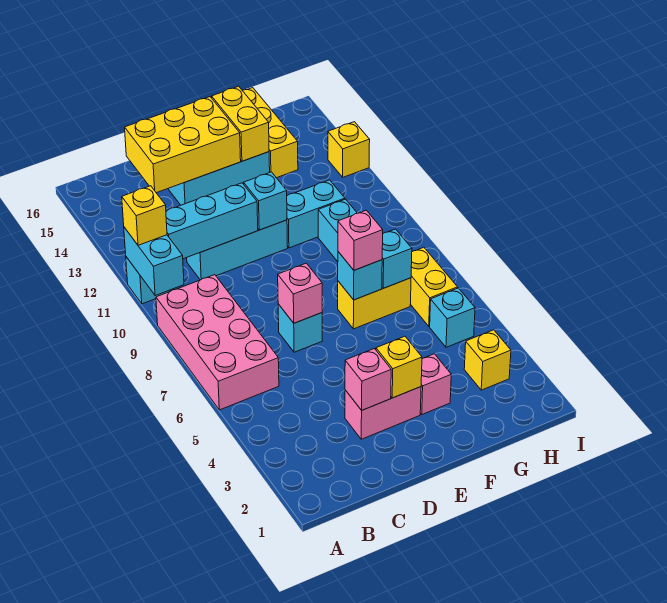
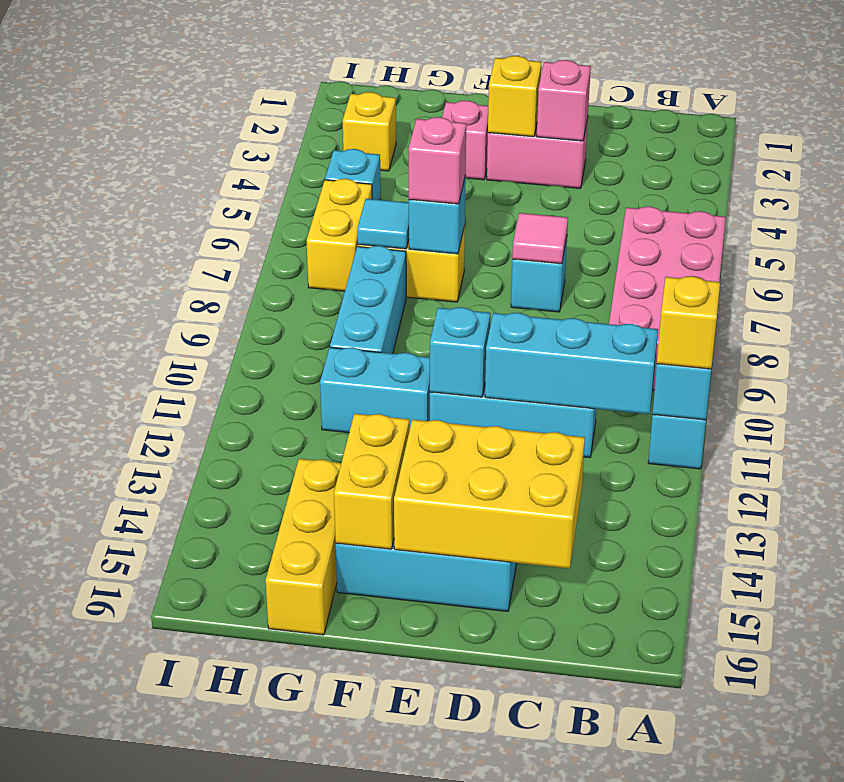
pink 1x1 brick [278,263,322,323] -> pink 1x1 tile [512,213,568,264]
cyan 1x1 brick [382,229,412,288] -> cyan 1x1 tile [357,199,409,249]
yellow 1x1 brick [328,122,370,177] -> none

